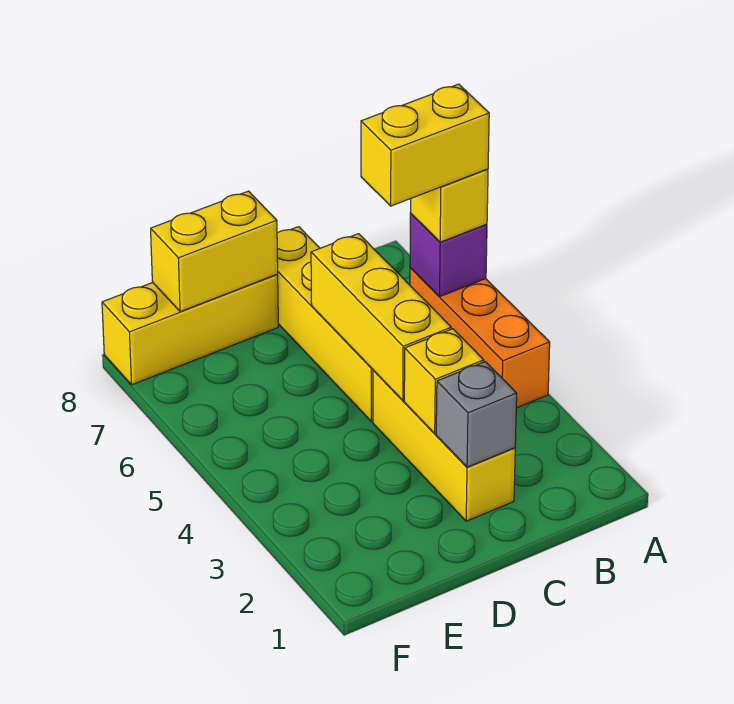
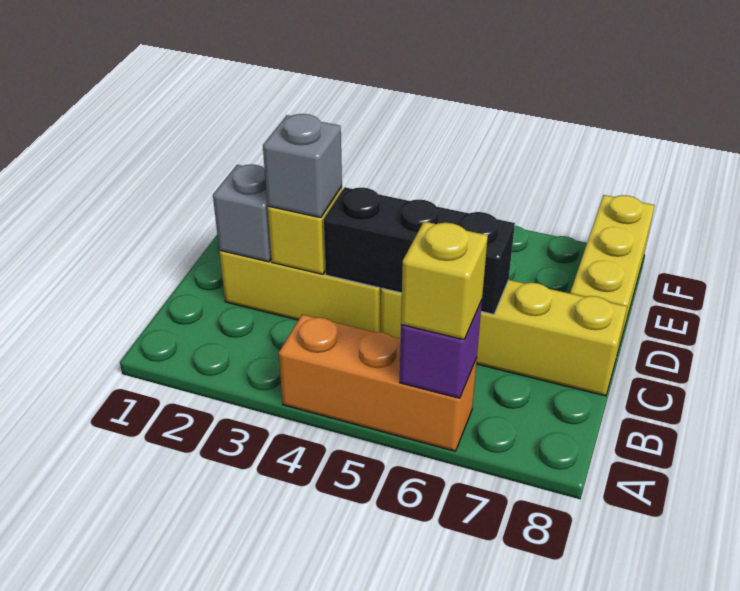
yellow 1x2 brick [361,84,489,206] -> none
none -> grey 1x1 brick [263,114,342,218]
yellow 1x3 brick [311,234,451,400] -> black 1x3 brick [324,187,515,314]
yellow 1x2 brick [151,191,278,312] -> none

